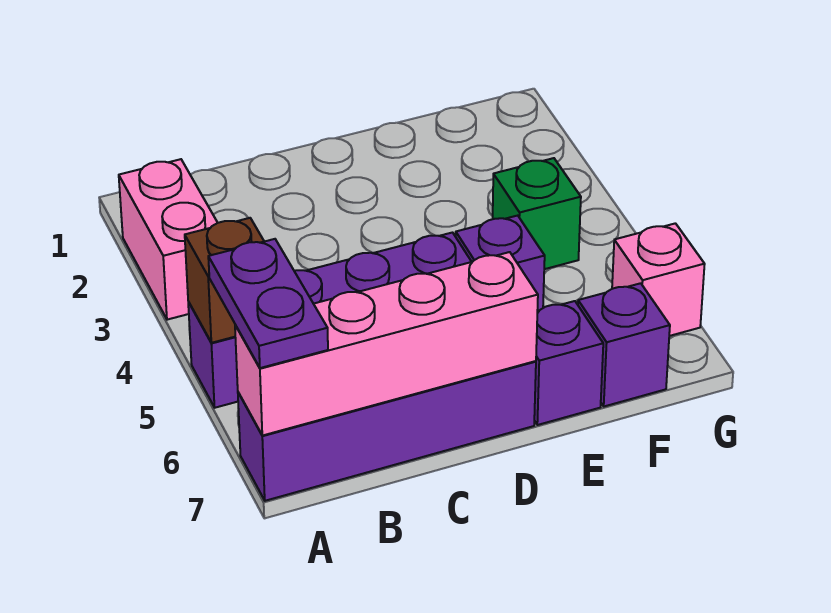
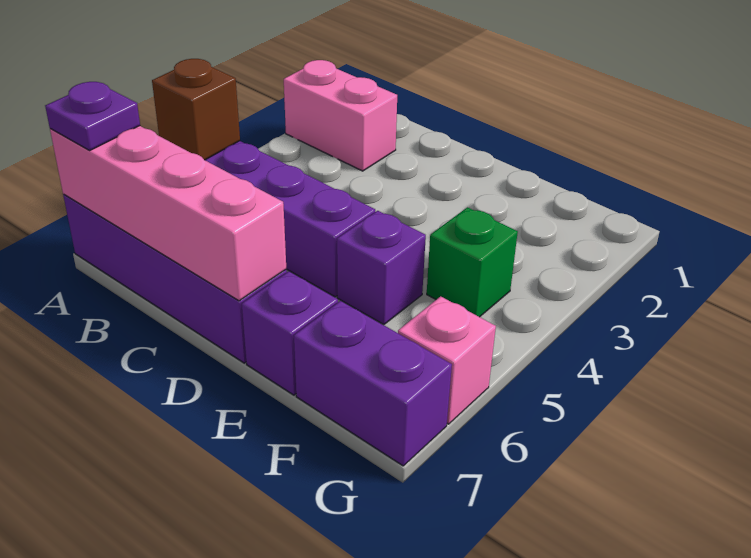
pink 1x2 brick [119,159,218,320] -> pink 1x2 brick turned to [284,60,397,171]
purple 1x2 plate [208,239,328,368] -> purple 1x1 plate [45,82,140,150]
purple 1x1 brick [578,283,670,406] -> purple 1x2 brick [294,301,452,466]

